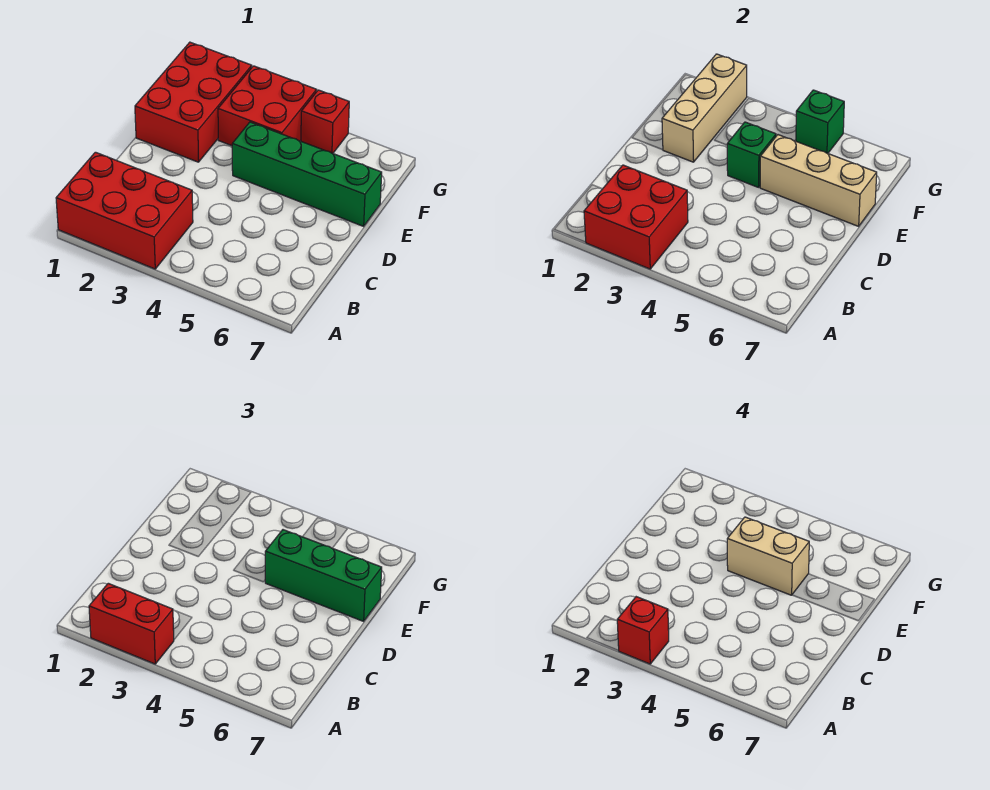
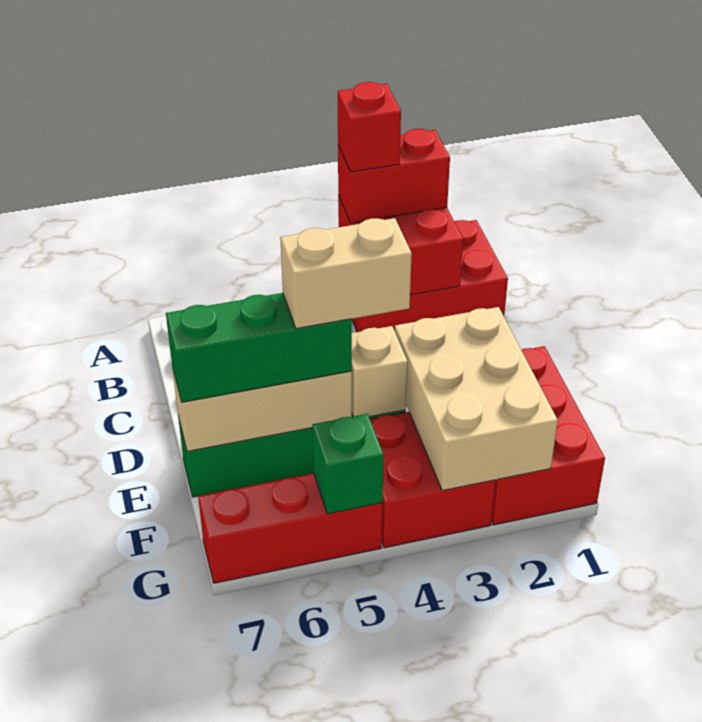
tan 1x3 brick [662,54,747,162] -> tan 2x3 brick [395,307,558,491]
green 1x1 brick [727,122,776,187] -> tan 1x1 brick [351,326,408,417]
red 1x1 brick [301,90,349,154] -> red 1x3 brick [198,473,382,583]

